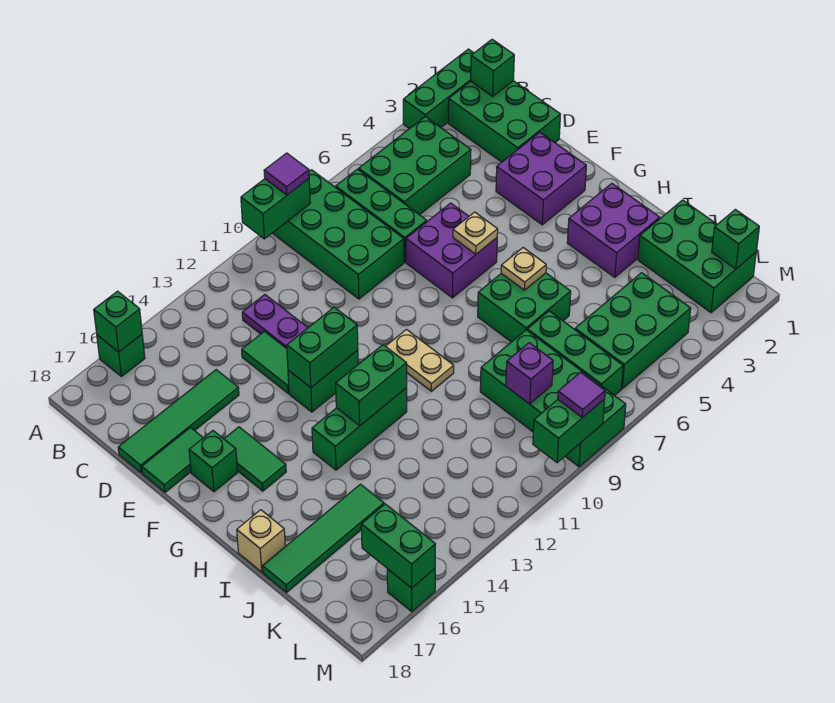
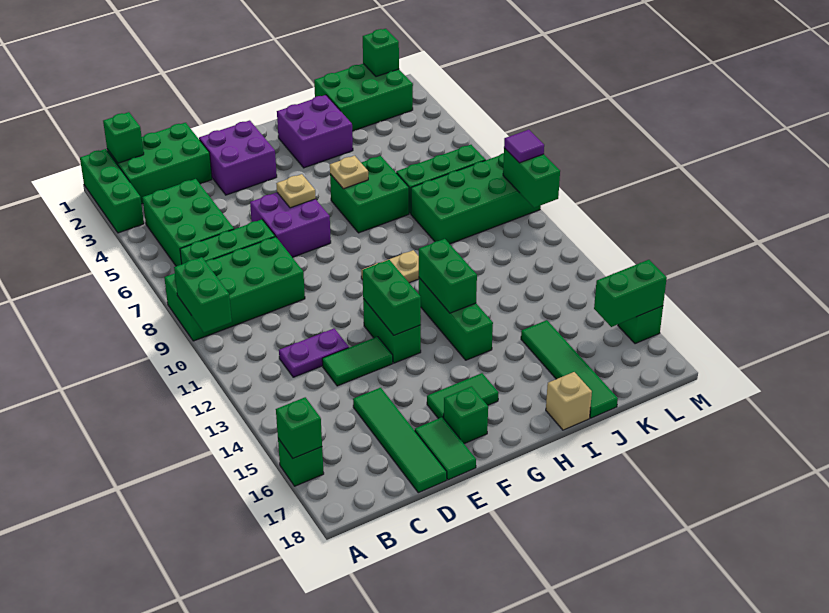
purple 1x1 tile [264,153,309,195] -> none
green 2x3 brick [575,273,691,389] -> none
purple 1x1 brick [506,343,553,404] -> none

